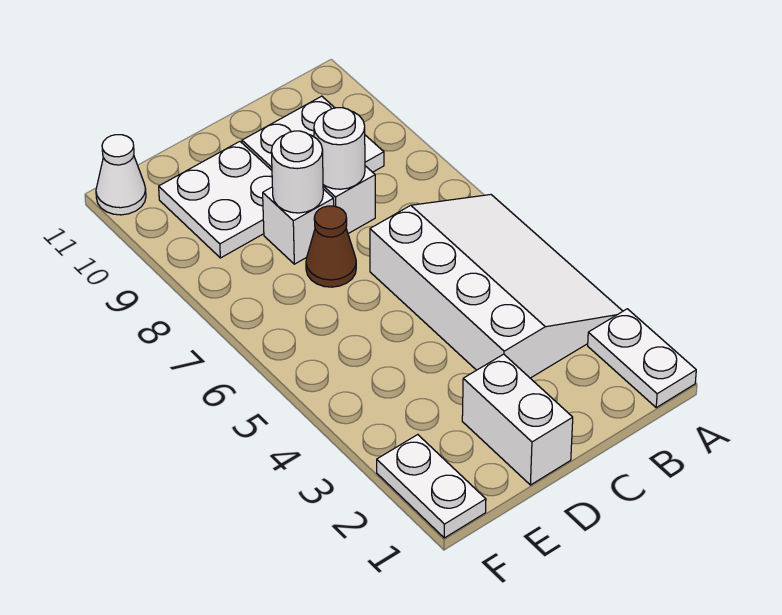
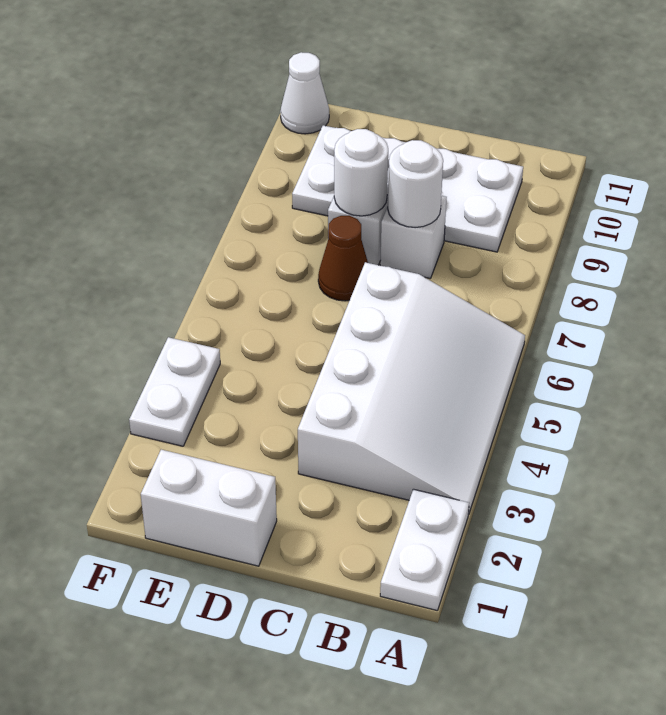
white 1x2 brick [462,354,573,485] -> white 1x2 brick turned to [141,450,277,566]
white 1x2 plate [377,435,486,538] -> white 1x2 plate moved to [129,337,220,446]

